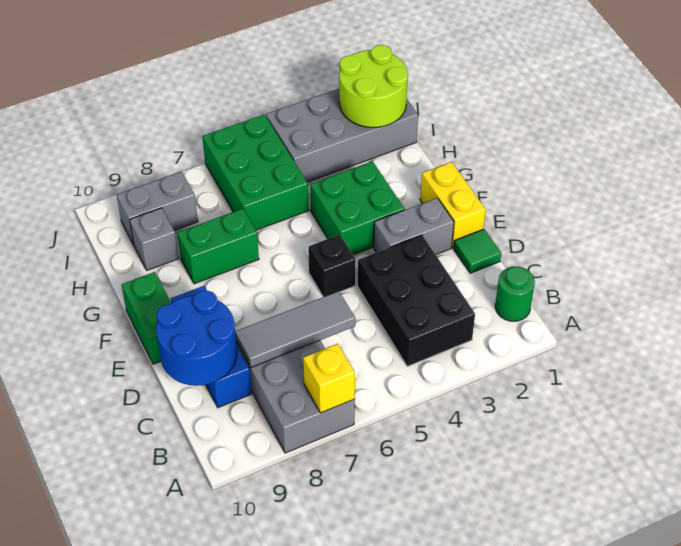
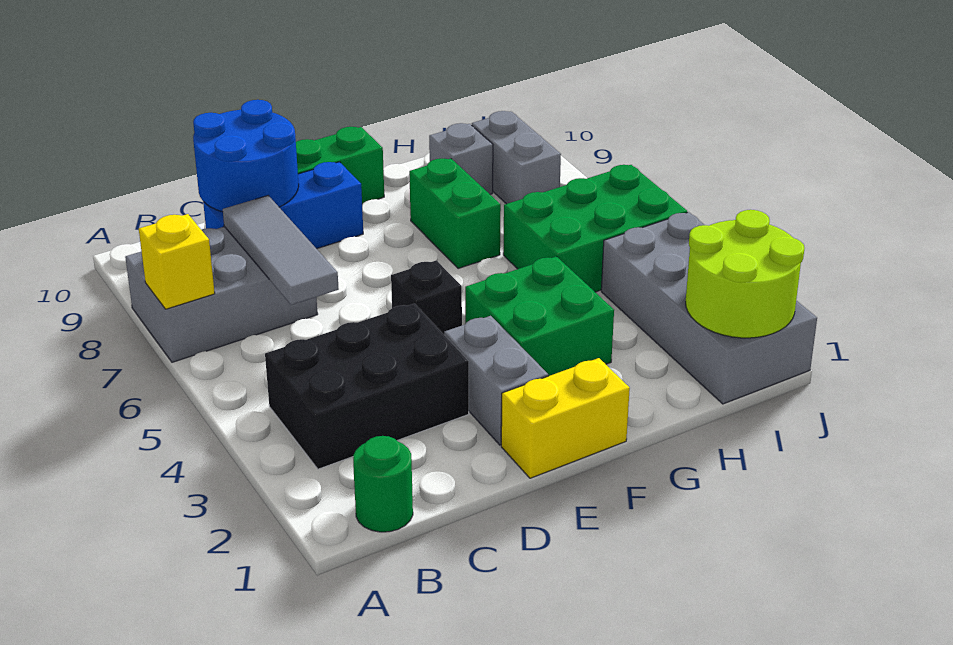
green 1x1 tile [454,229,501,273] -> none

